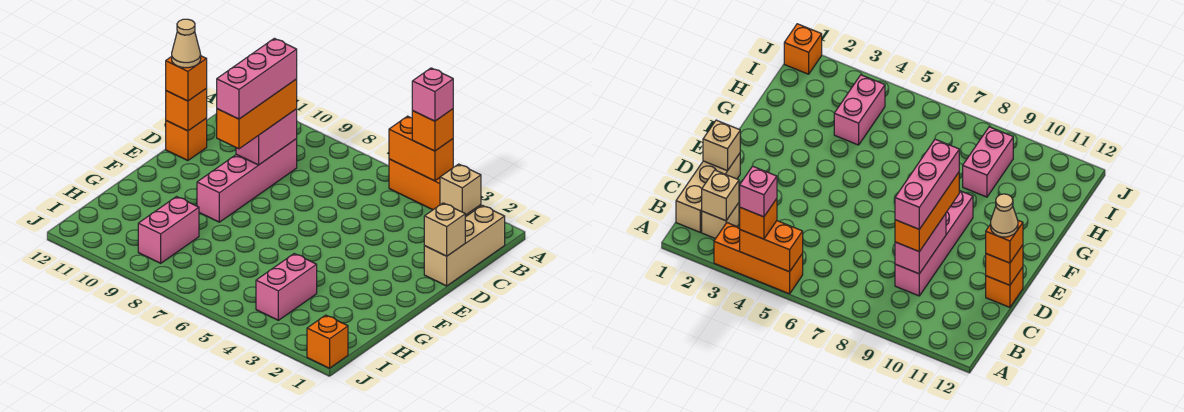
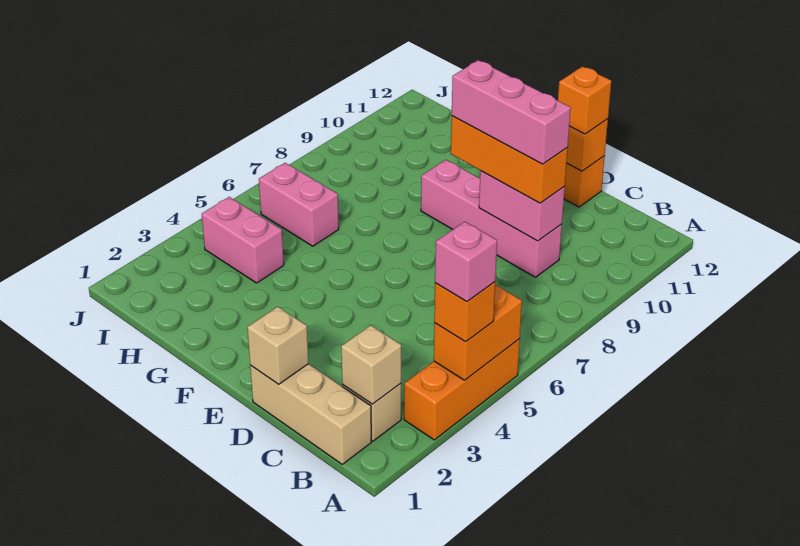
tan 1x1 cone [172,19,201,68] -> none
pink 1x2 brick [138,197,199,263] -> pink 1x2 brick moved to [259,163,339,246]
orange 1x1 brick [307,315,348,368] -> none

